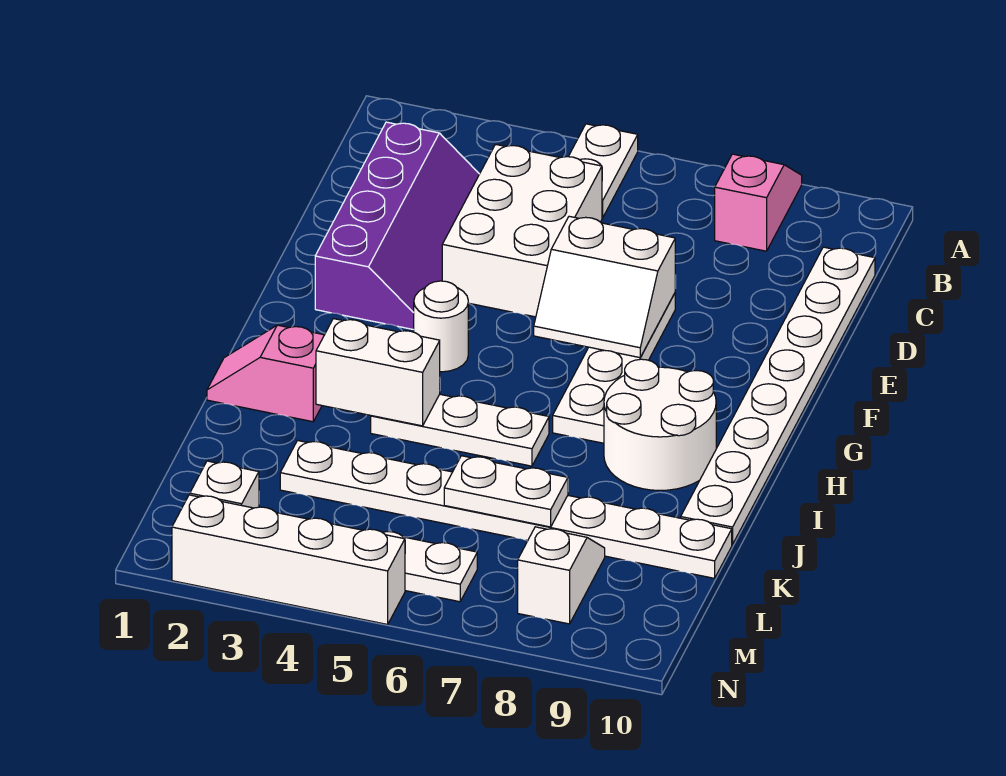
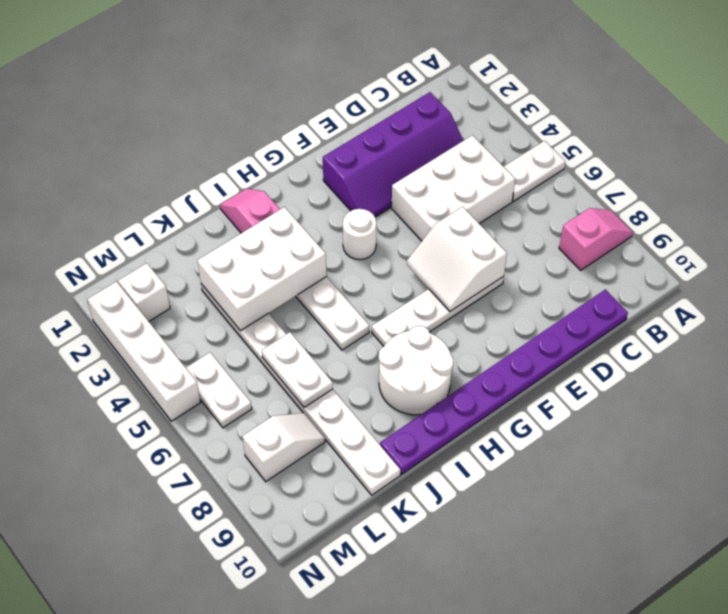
white 1x8 plate [681,247,875,545] -> purple 1x8 plate [380,289,628,474]
white 1x2 brick [316,319,440,426] -> white 2x3 brick [197,207,327,331]

